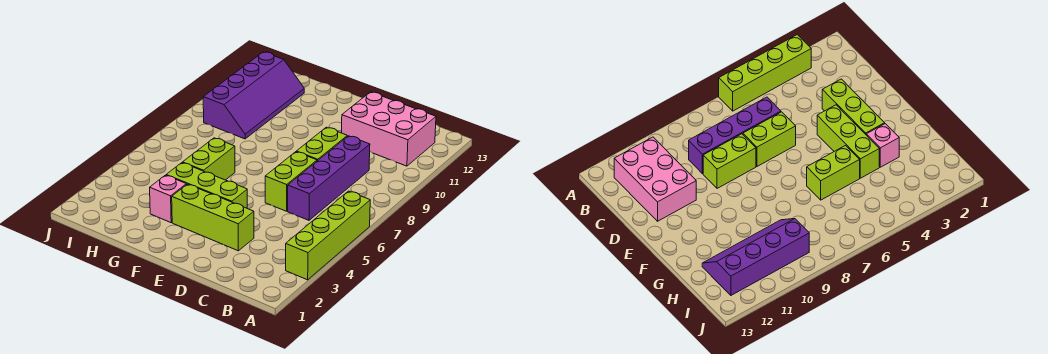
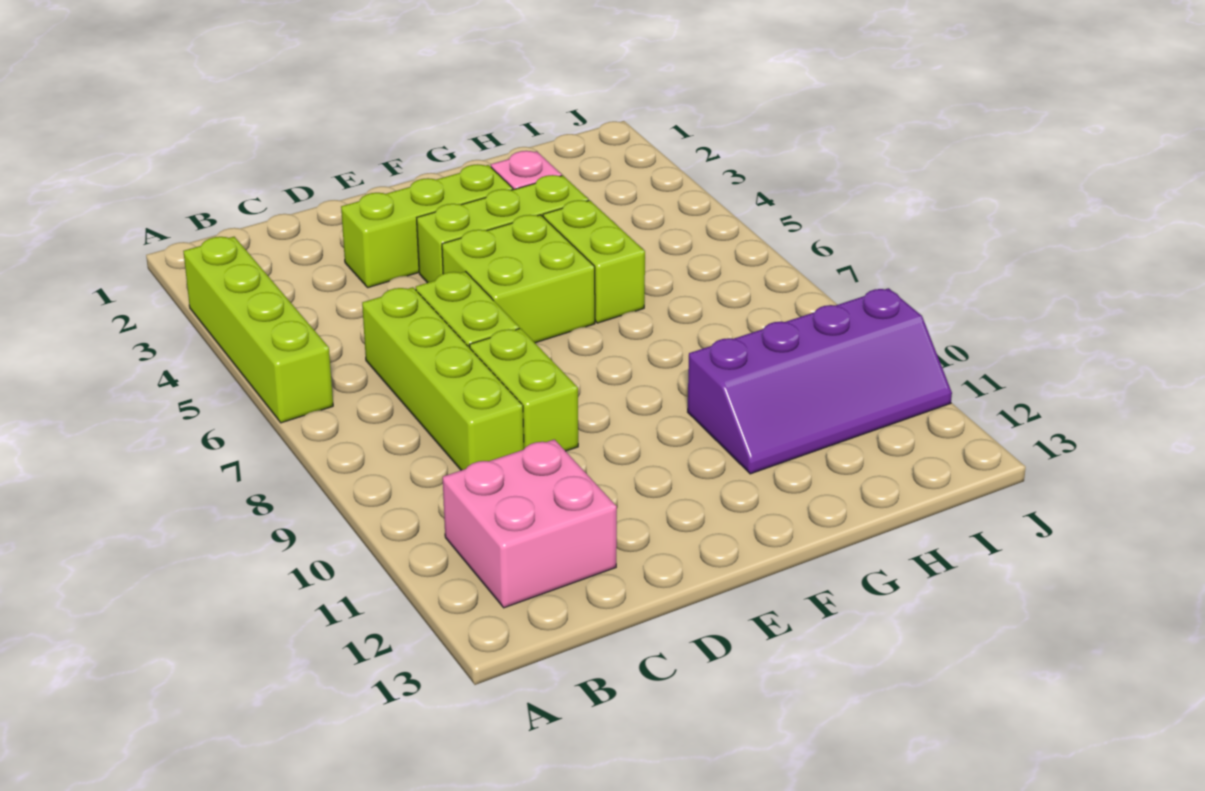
pink 2x3 brick [342,92,436,166] -> pink 2x2 brick [443,439,617,608]
purple 1x4 brick [288,136,370,220] -> lime 1x4 brick [362,287,524,470]
none -> lime 2x2 brick [442,215,595,343]
purple 2x4 slope [203,52,304,139] -> purple 2x4 slope turned to [688,288,952,474]

